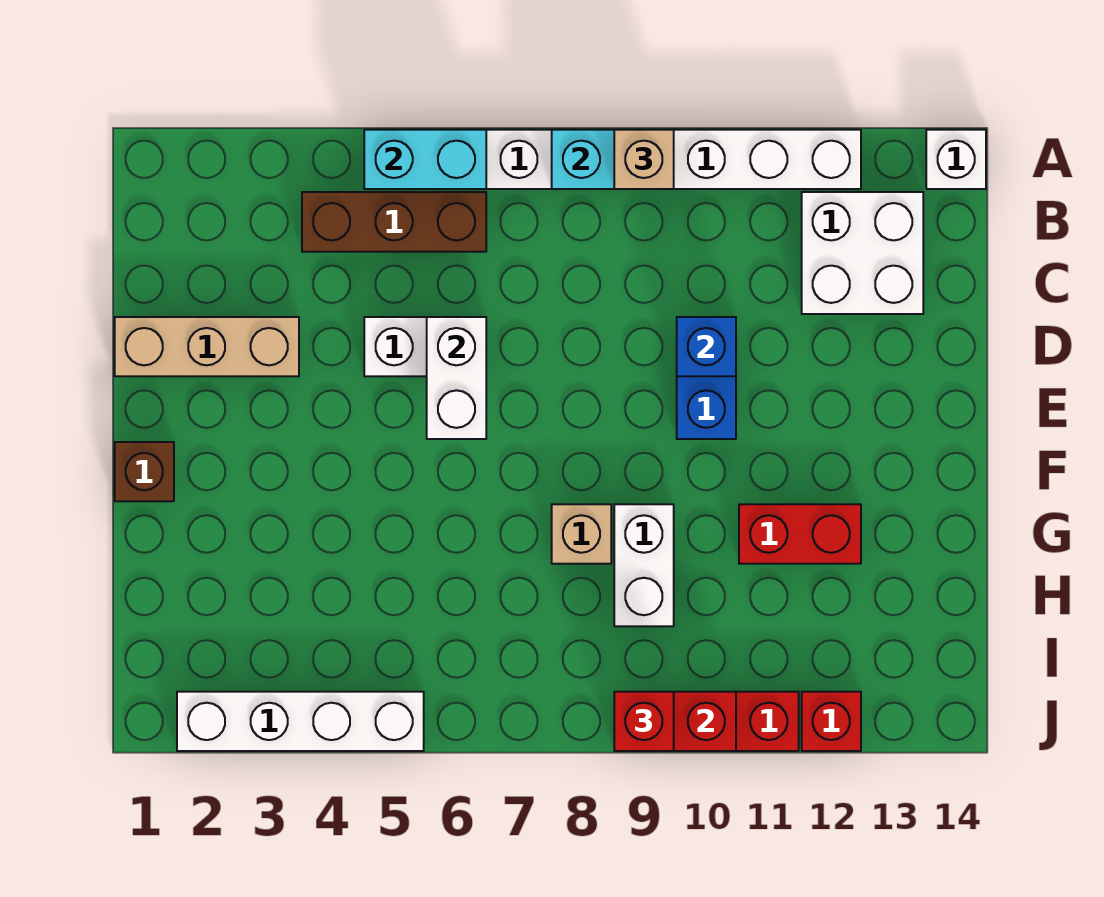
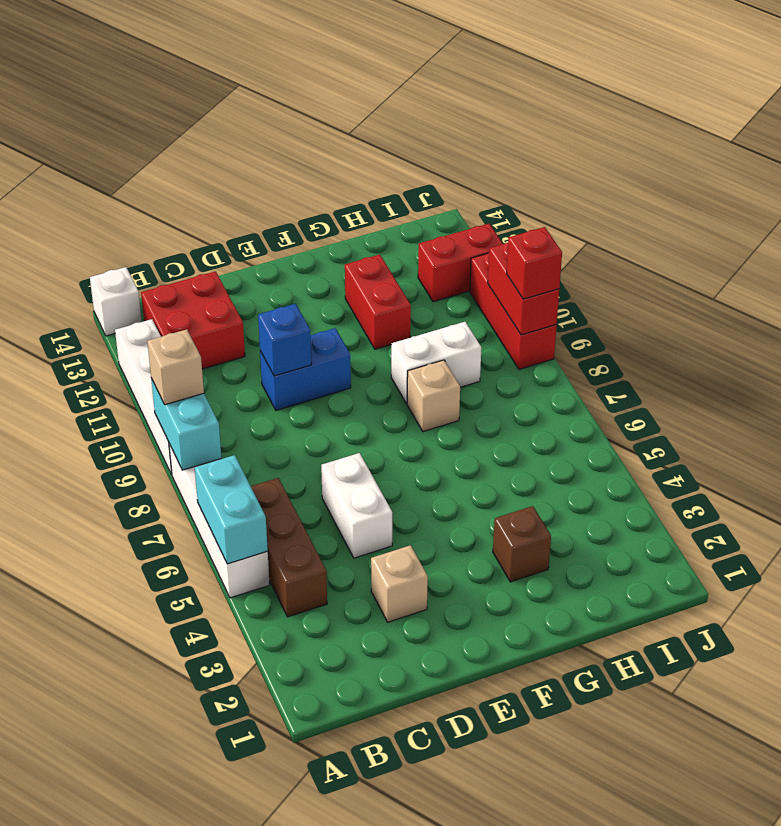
white 2x2 brick [802,192,923,314] -> red 2x2 brick [141,271,245,369]
tan 1x3 brick [115,317,299,376] -> tan 1x1 brick [371,545,428,622]
white 1x2 brick [427,317,486,439] -> none
brown 1x1 brick [115,442,174,501] -> brown 1x1 brick moved to [493,506,551,582]
white 1x4 brick [177,692,424,751] -> none
red 1x1 brick [802,692,861,751] -> red 1x2 brick [418,224,503,302]

